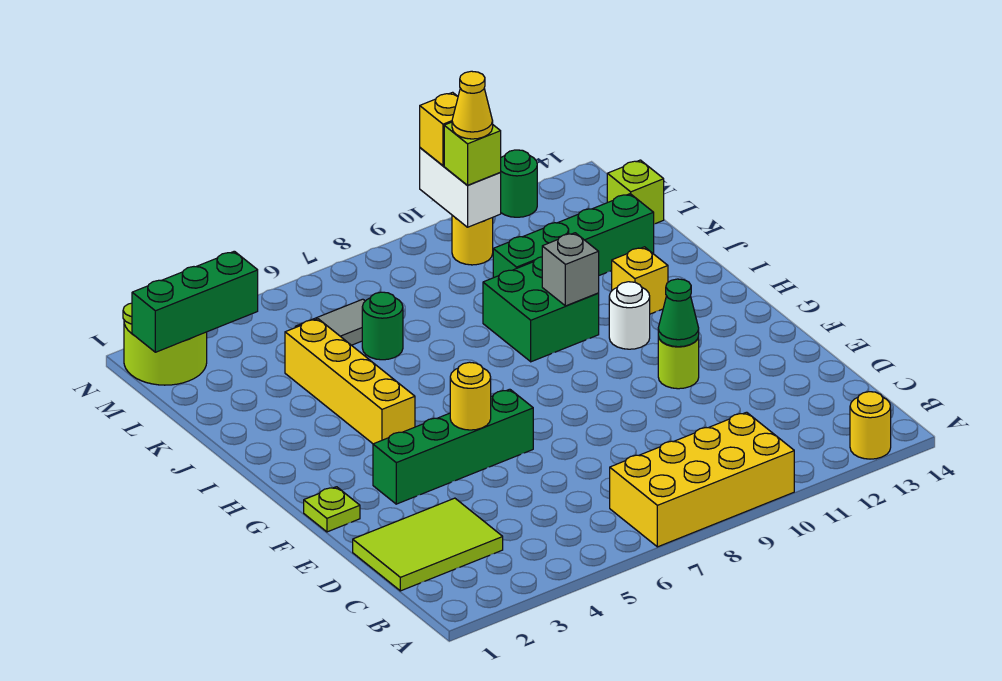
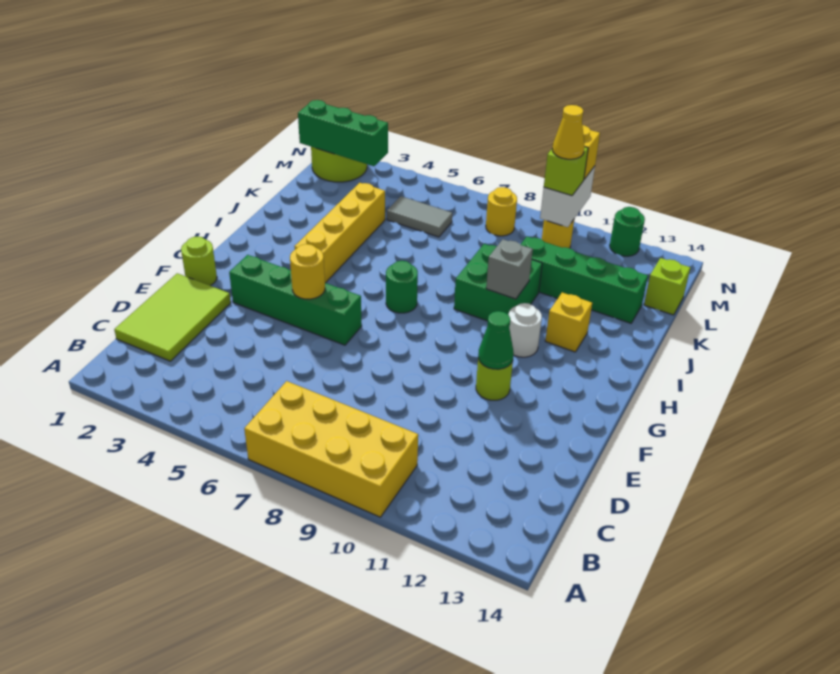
yellow 1x1 round brick [850,392,891,459] -> yellow 1x1 round brick moved to [486,187,517,236]
lime 2x3 tile [353,498,503,591] -> lime 2x3 tile turned to [114,273,231,361]
lime 1x1 plate [304,487,360,532] -> lime 1x1 round brick [181,237,217,286]
green 1x1 round brick [362,292,403,360] -> green 1x1 round brick moved to [386,261,418,313]

